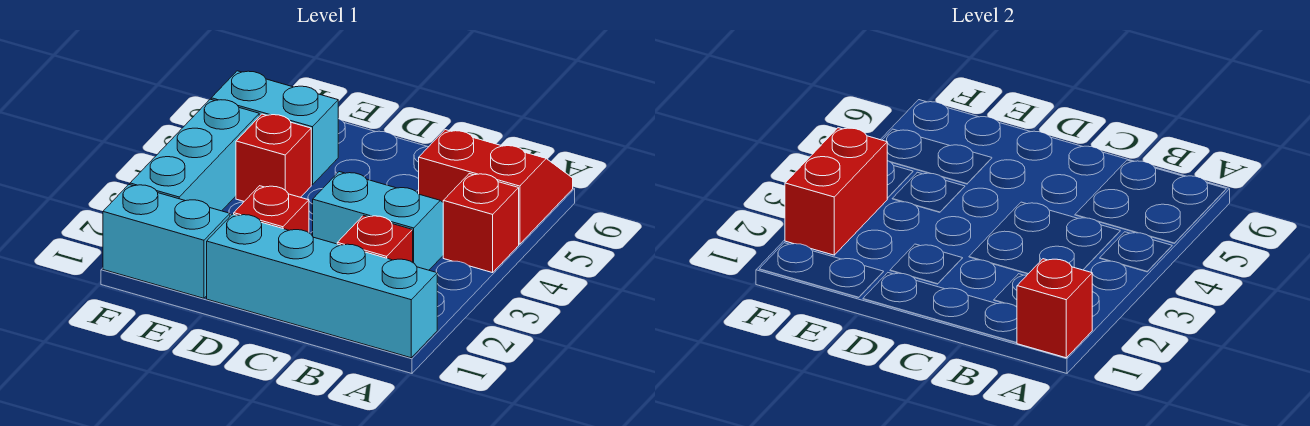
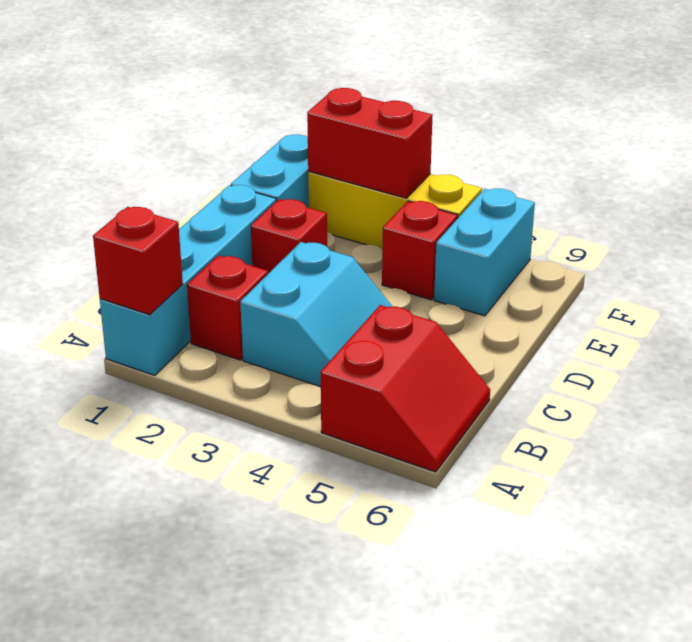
red 1x1 brick [443,174,519,273] -> none
cyan 1x3 brick [130,99,259,211] -> yellow 1x3 brick [308,172,482,249]

